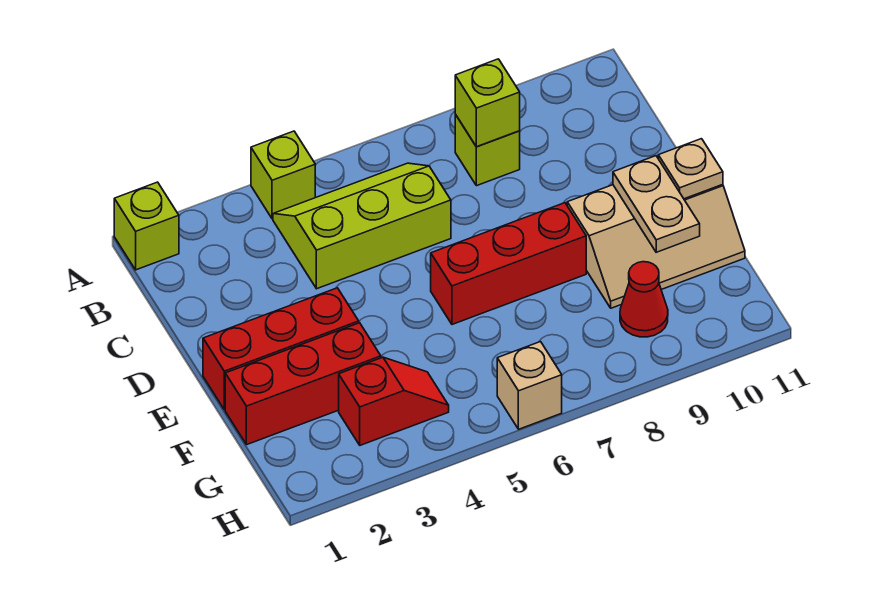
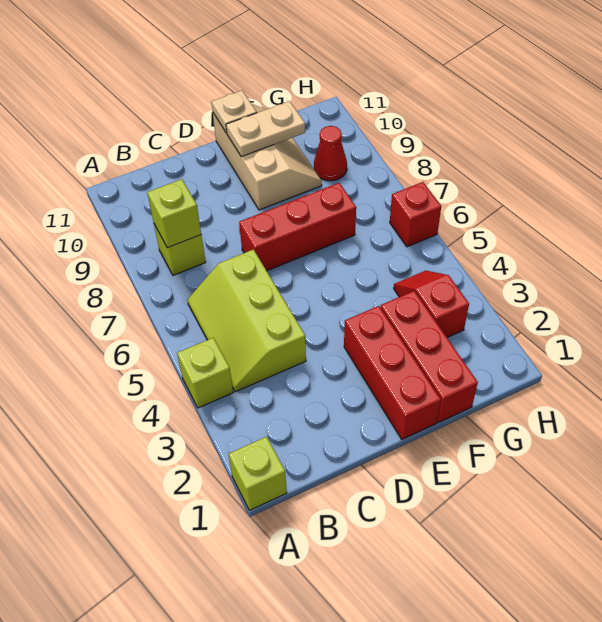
red 1x3 brick [431,203,586,324] -> red 1x3 brick turned to [239,183,356,271]
tan 1x1 brick [497,342,562,429] -> red 1x1 brick [390,182,441,247]

